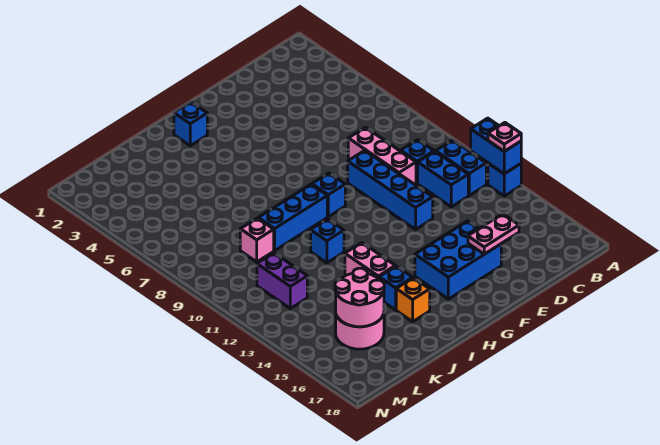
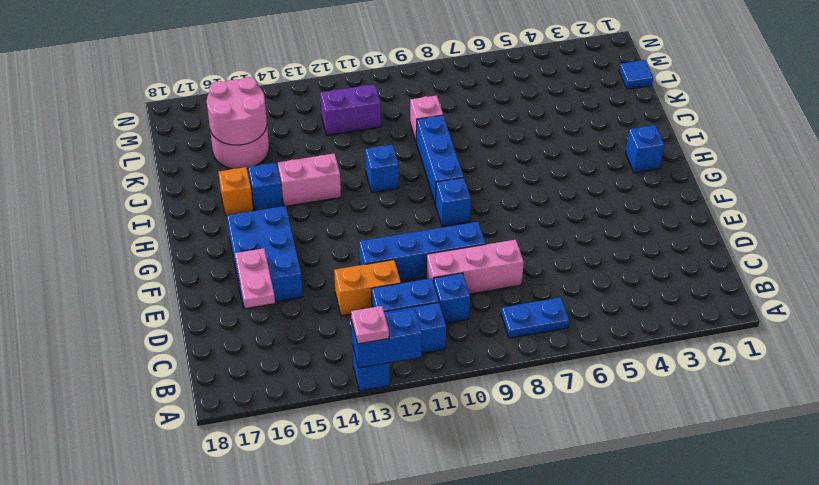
none -> blue 1x2 plate [501,297,569,338]
none -> orange 1x2 brick [334,260,401,316]
none -> blue 1x1 tile [619,60,653,89]

